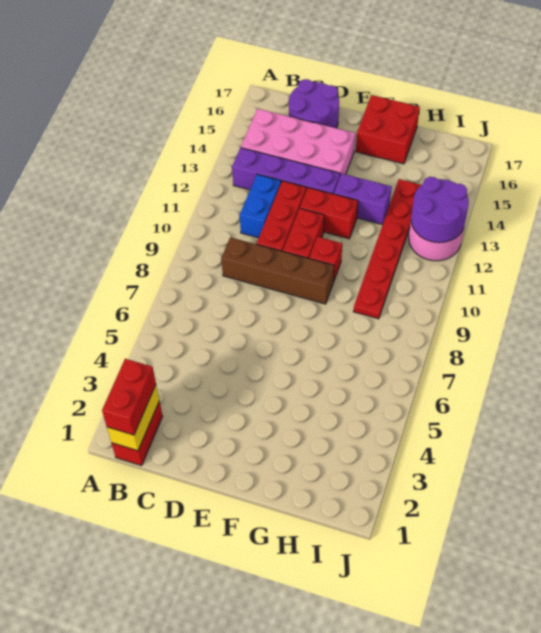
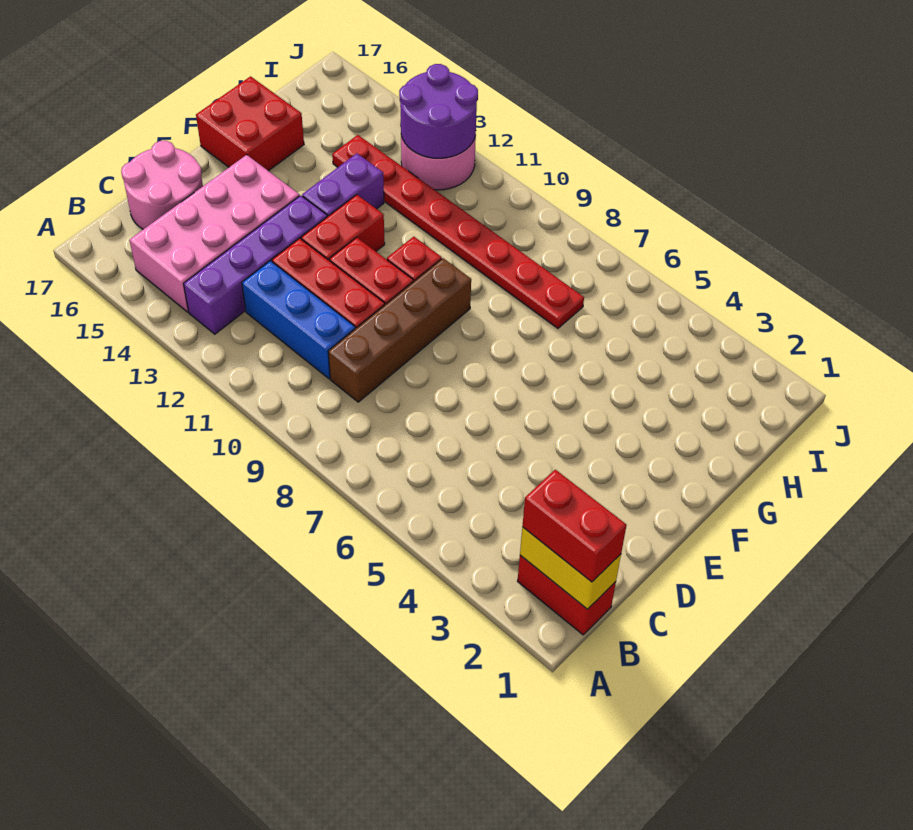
blue 1x2 brick [239,174,281,238] -> blue 1x3 brick [242,261,355,379]
purple 2x2 round brick [289,79,339,128] -> pink 2x2 round brick [121,141,203,229]
red 1x6 plate [353,179,421,319] -> red 1x8 plate [332,135,584,328]

